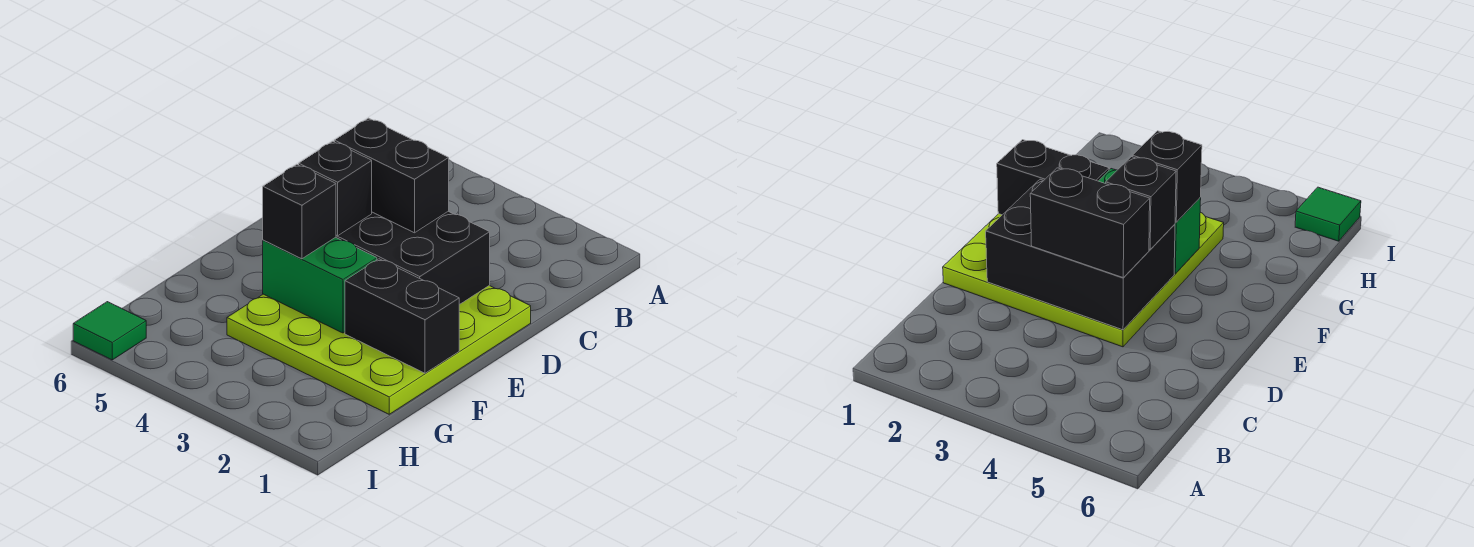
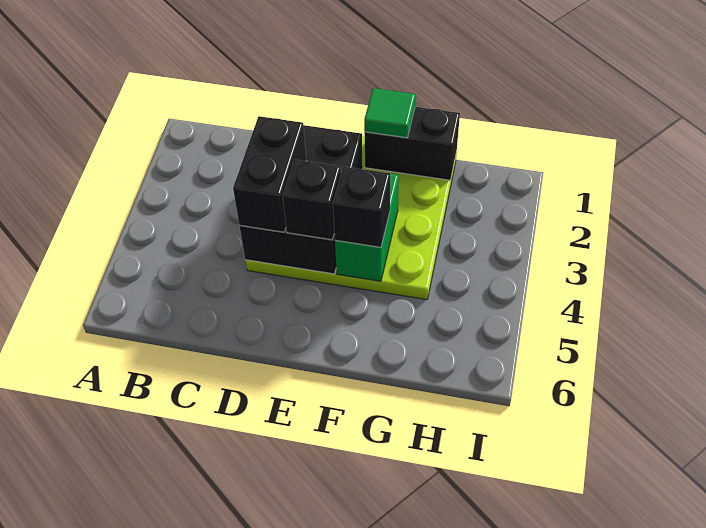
black 1x2 brick [345,259,459,373] -> black 1x2 brick turned to [364,107,460,180]
green 1x1 tile [73,302,146,360] -> green 1x1 tile moved to [364,88,416,138]

